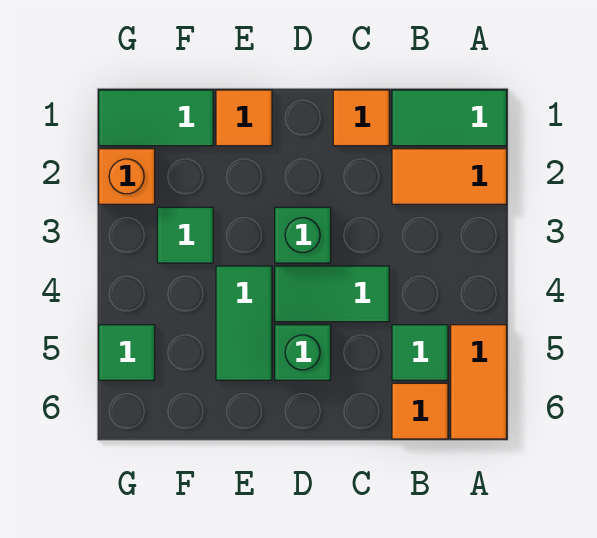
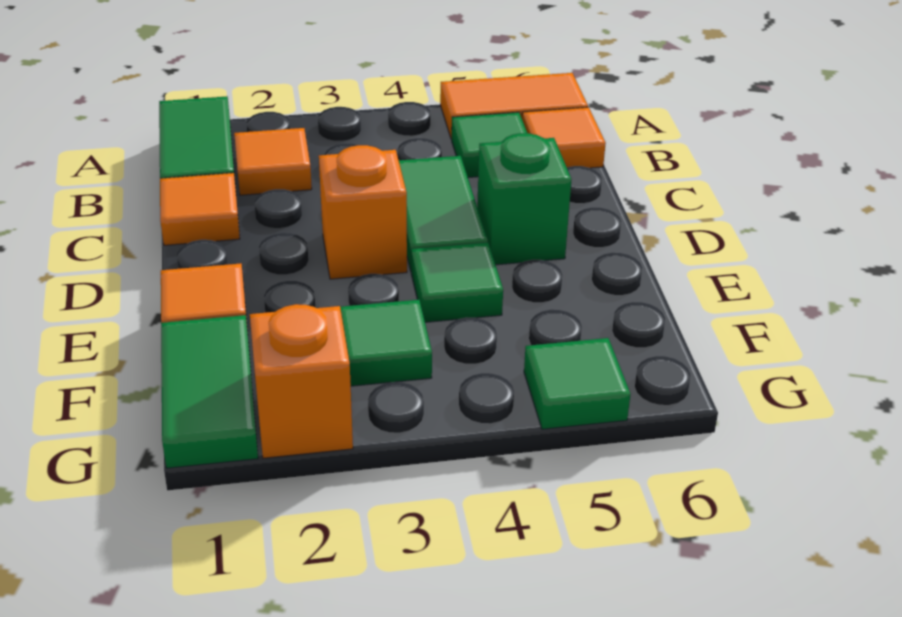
orange 1x2 tile [392,149,507,204] -> orange 1x1 tile [234,128,312,195]
green 1x1 brick [275,207,331,263] -> orange 1x1 brick [319,145,407,279]
green 1x2 tile [216,266,272,380] -> green 1x1 tile [411,243,503,322]

